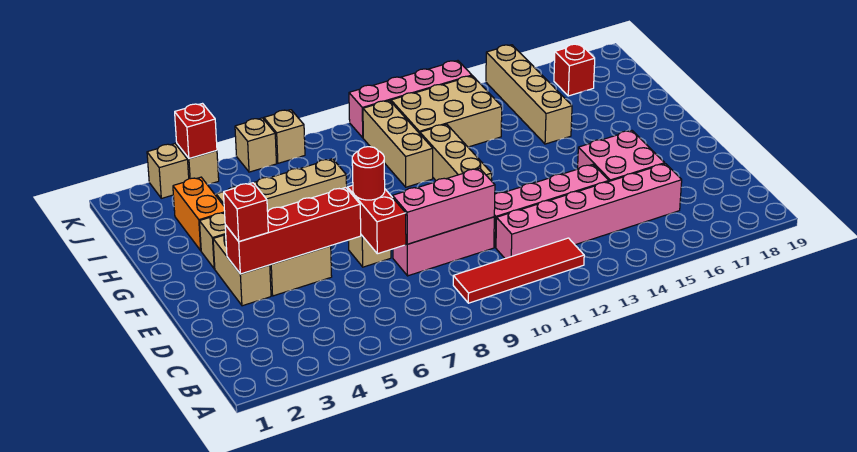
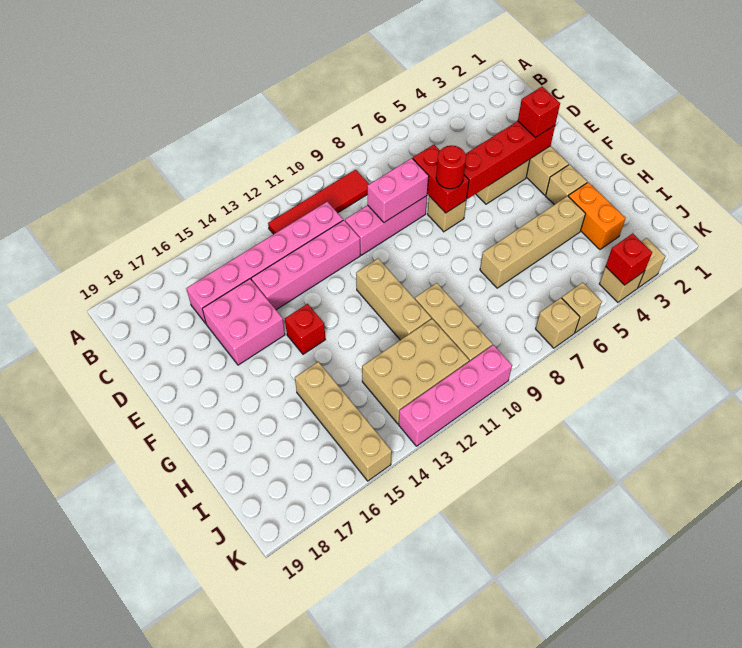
pink 1x3 brick [392,168,495,244] -> pink 1x2 brick [367,158,429,222]
red 1x1 brick [554,44,595,96] -> red 1x1 brick moved to [285,304,325,354]

